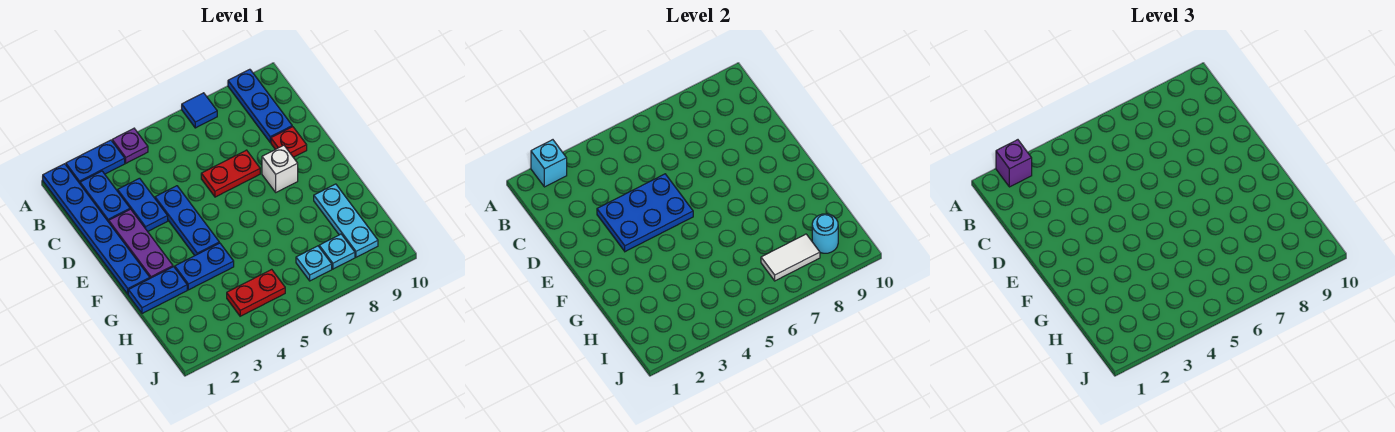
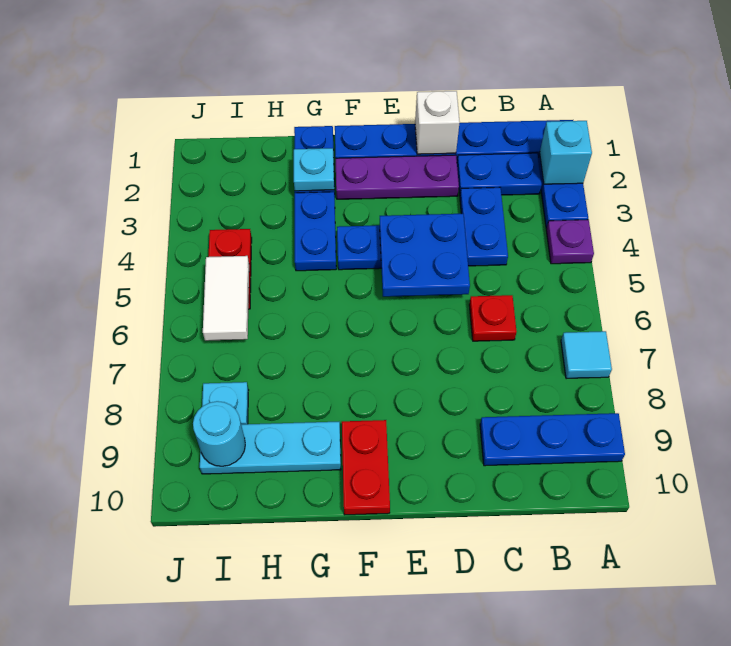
purple 1x1 brick [996,140,1032,187] -> none
blue 1x1 tile [182,93,217,128] -> cyan 1x1 tile [561,331,612,379]
blue 1x2 plate [118,178,168,231] -> blue 1x2 plate turned to [460,187,508,266]
blue 2x3 plate [597,174,693,252] -> blue 2x2 plate [380,214,470,297]
red 1x2 plate [201,150,260,197] -> red 1x2 plate moved to [342,420,390,515]
red 1x1 plate [271,127,307,157] -> red 1x1 plate moved to [469,295,517,341]
white 1x1 brick [262,145,298,192] -> white 1x1 brick moved to [415,91,460,154]
cyan 1x1 plate [296,246,332,281] -> cyan 1x1 plate moved to [294,148,334,191]
white 1x2 tile [761,234,820,281] -> white 1x2 tile moved to [203,256,249,341]

